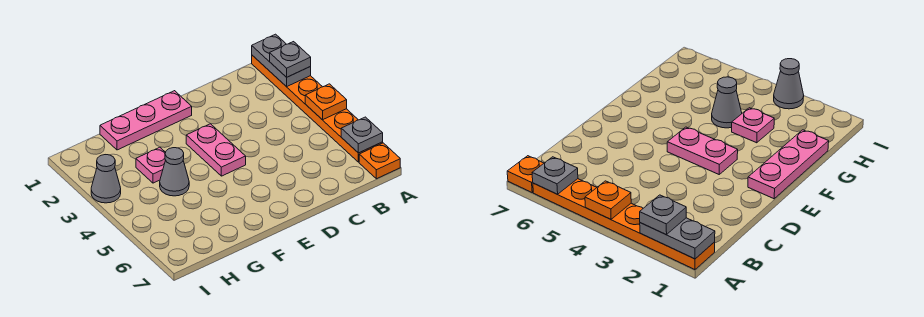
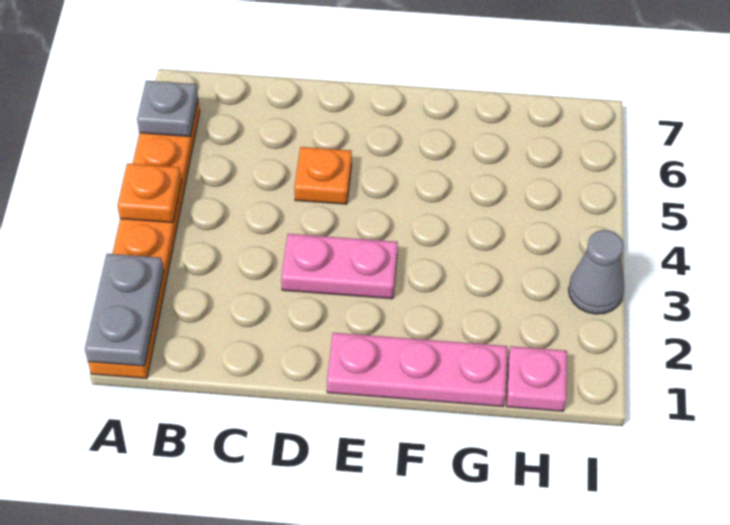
grey 1x1 plate [270,42,311,77] -> none
orange 1x1 plate [359,143,400,179] -> orange 1x1 plate moved to [294,147,352,204]
pink 1x2 plate [186,124,246,176] -> pink 1x2 plate turned to [281,234,398,299]
pink 1x1 plate [136,147,166,183] -> pink 1x1 plate moved to [506,346,567,411]
grey 1x1 cone [160,148,189,196] -> none

